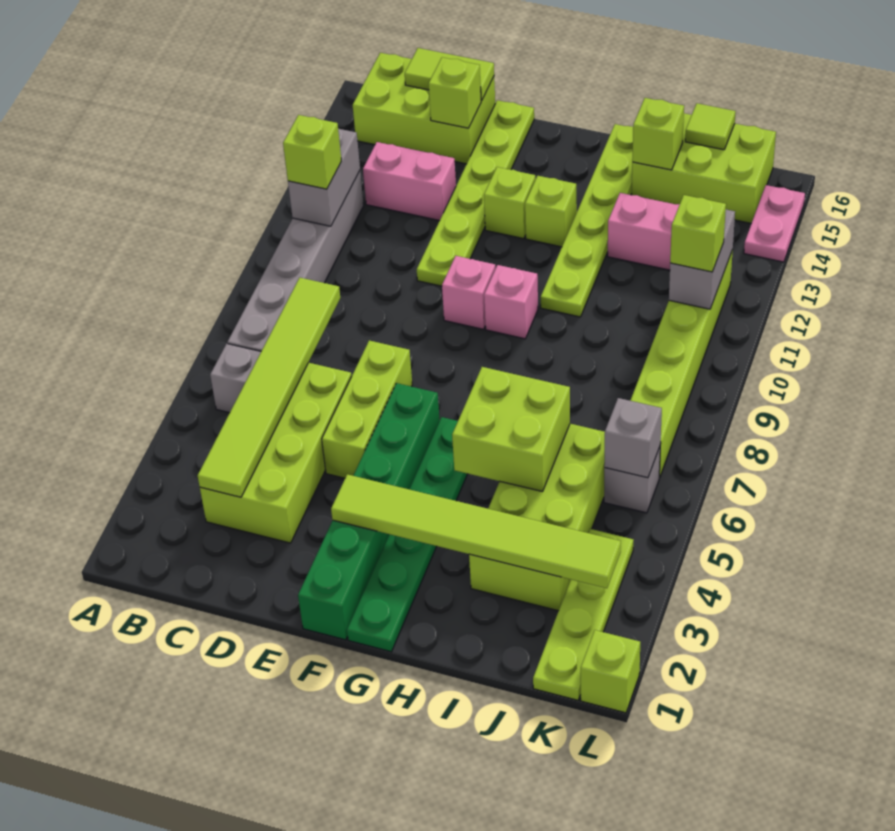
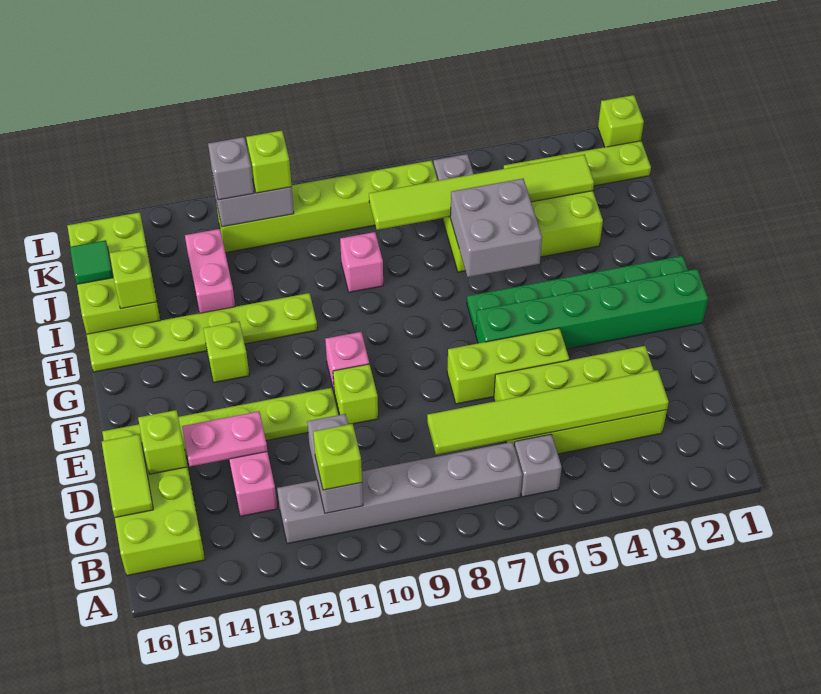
grey 1x2 brick [288,129,360,226] -> grey 1x2 brick turned to [307,414,363,513]
lime 1x6 tile [331,474,621,588] -> lime 1x6 tile turned to [369,155,594,230]
lime 1x1 brick [484,167,536,239] -> lime 1x1 brick moved to [333,364,378,424]
pink 1x1 brick [484,265,538,339] -> pink 1x1 brick moved to [340,232,383,292]
lime 2x2 brick [452,367,570,492] -> grey 2x2 brick [450,179,542,277]
lime 1x1 tile [685,103,736,150] -> green 1x1 tile [70,240,113,284]
grey 1x1 brick [604,398,662,478] -> grey 1x1 brick moved to [208,137,254,200]
pink 1x2 plate [744,185,805,262] -> pink 1x2 plate moved to [182,411,267,466]

